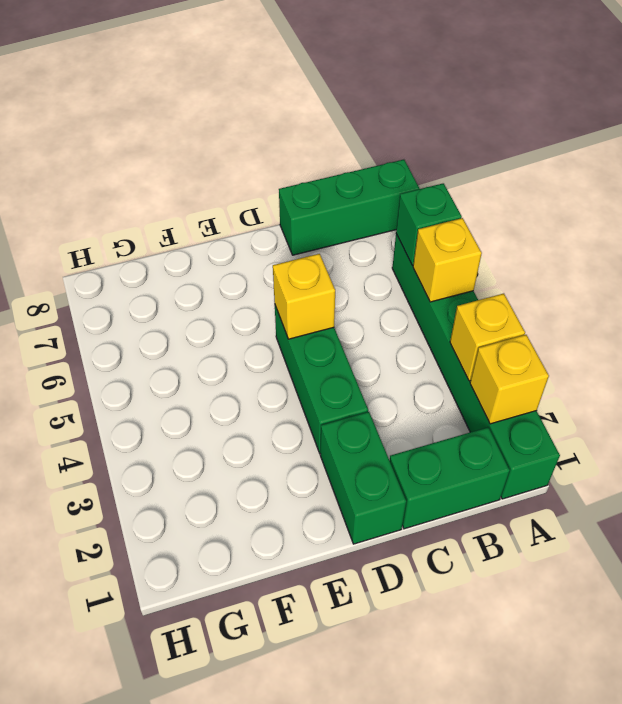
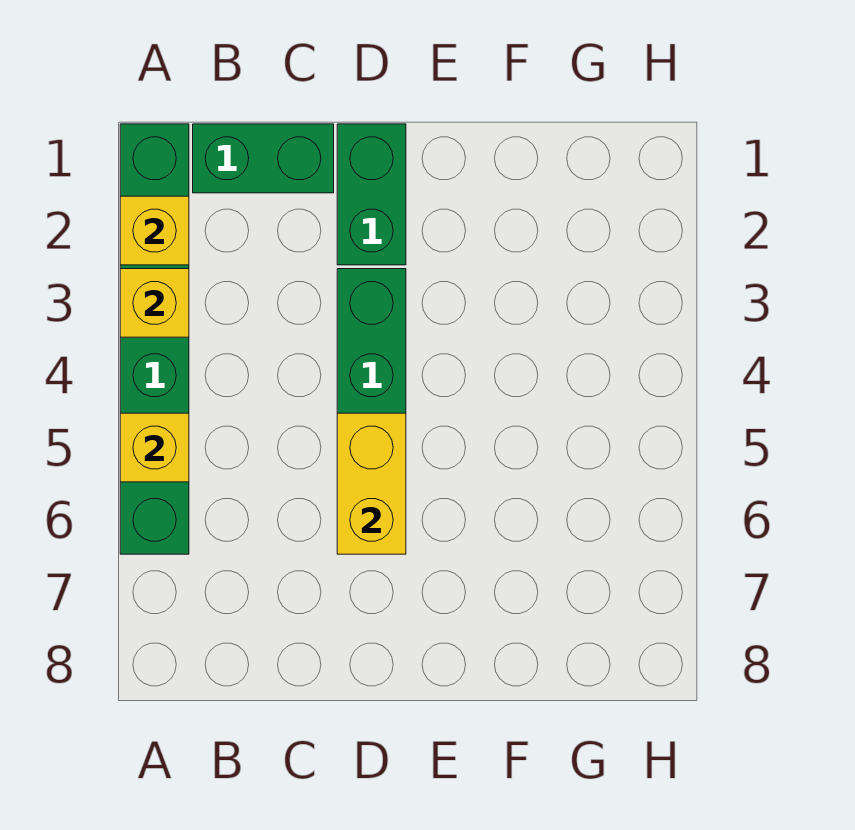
green 1x1 brick [396,183,462,266] -> none
green 1x3 brick [279,160,420,255] -> none
yellow 1x1 brick [273,254,335,339] -> yellow 1x2 brick [337,413,406,554]

